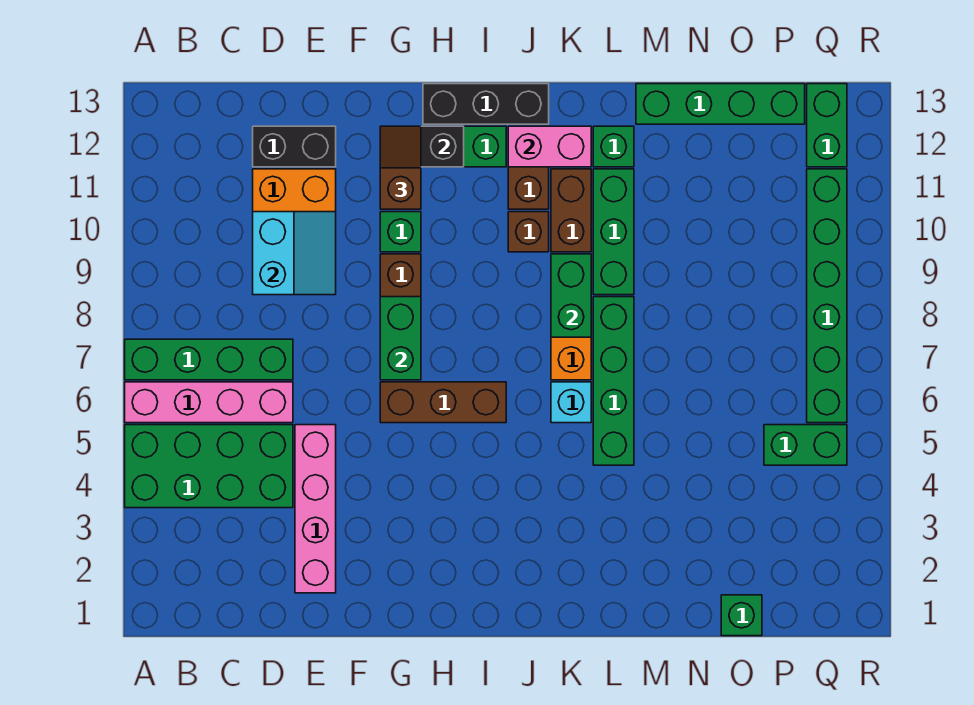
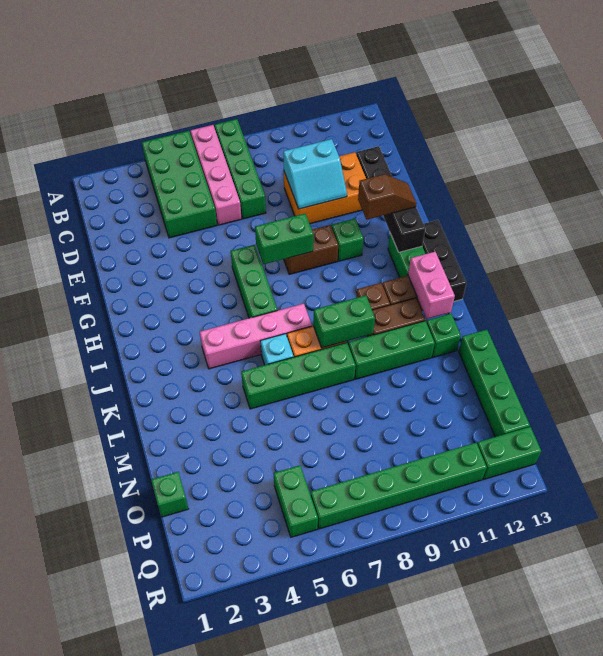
pink 1x4 brick [295,425,336,593] -> pink 1x4 brick moved to [200,304,312,369]
brown 1x3 brick [380,382,506,423] -> green 1x3 brick [231,245,277,318]

